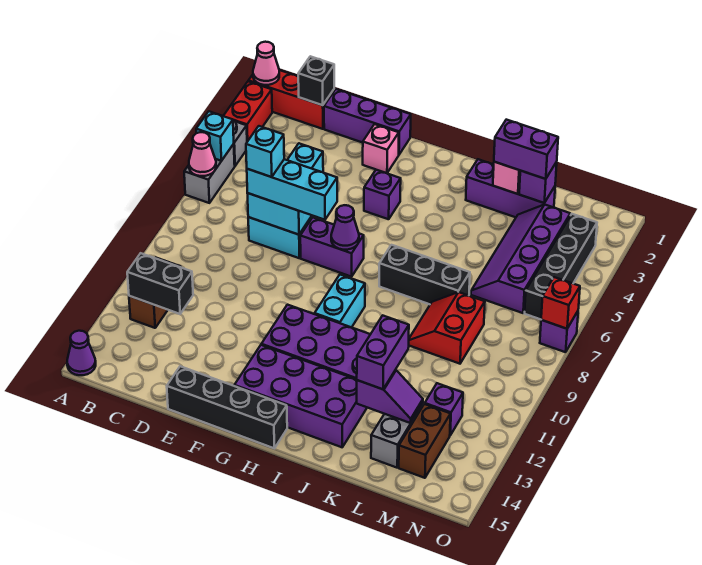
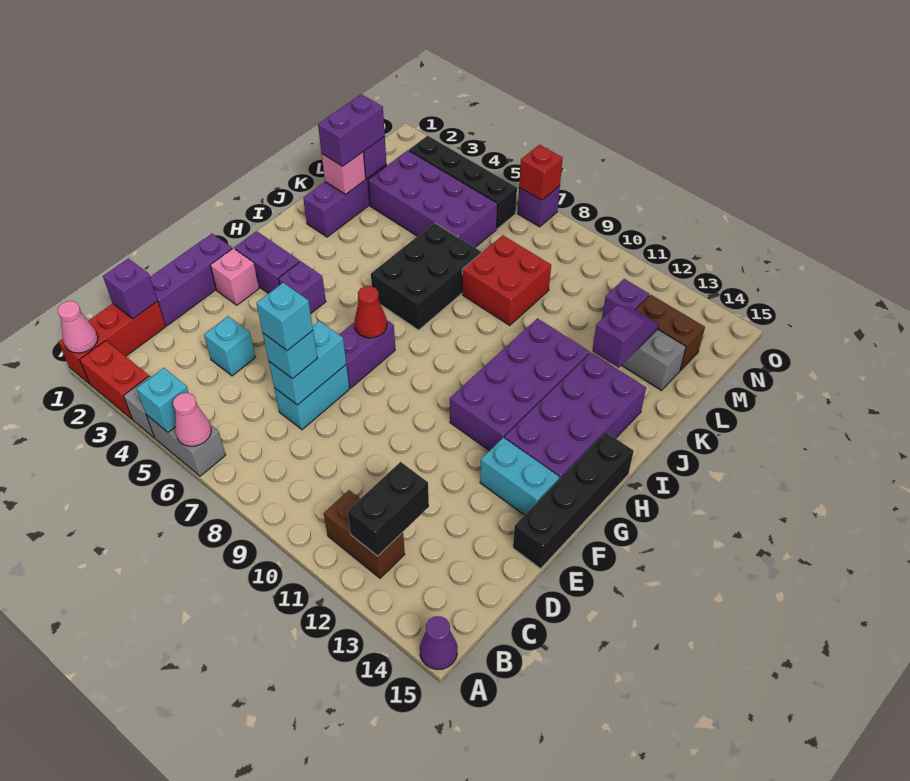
black 1x1 brick [298,56,334,105] -> purple 1x1 brick [103,259,157,319]
cyan 1x3 brick [247,159,337,220] -> cyan 1x1 brick [263,331,317,379]
purple 1x1 cone [331,205,359,250] -> red 1x1 cone [355,286,387,338]
cyan 1x2 brick [315,275,365,327] -> cyan 1x2 brick moved to [480,438,559,515]
black 1x3 brick [379,245,470,304] -> black 2x3 brick [371,223,481,330]
red 2x2 slope [409,292,485,364] -> red 2x2 brick [462,235,551,325]
purple 1x2 brick [357,316,409,389] -> purple 1x2 brick moved to [234,231,300,294]
purple 2x4 slope [471,204,570,313] -> purple 2x4 brick [368,150,498,247]

